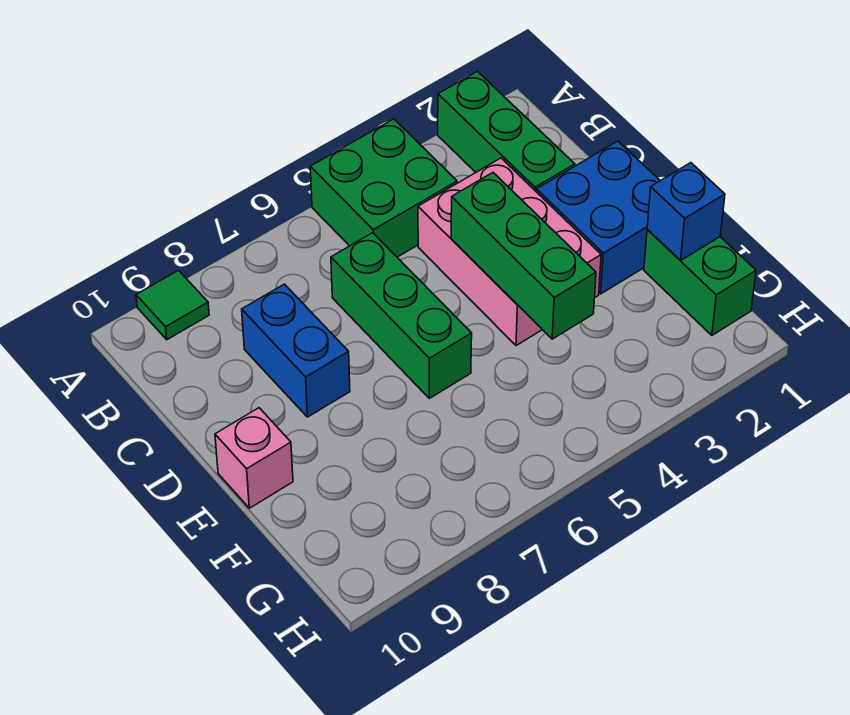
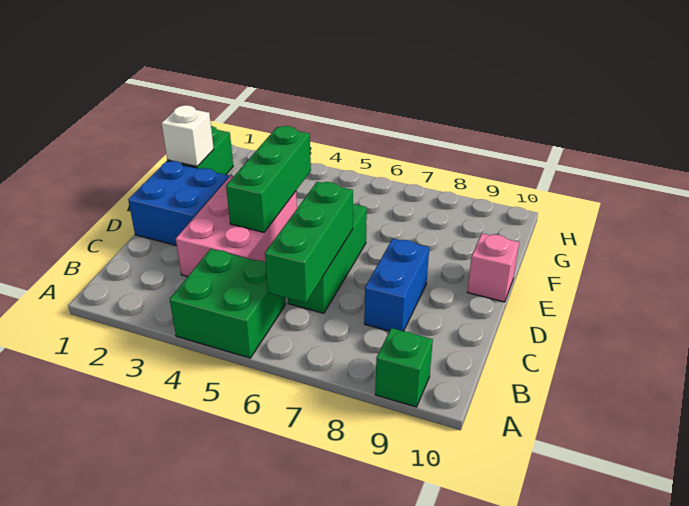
green 1x3 brick [438,71,575,191] -> green 1x3 brick moved to [265,182,353,303]
green 1x1 tile [136,270,209,340] -> green 1x1 brick [375,328,433,407]
blue 1x1 brick [647,163,725,261] -> white 1x1 brick [161,105,214,167]

